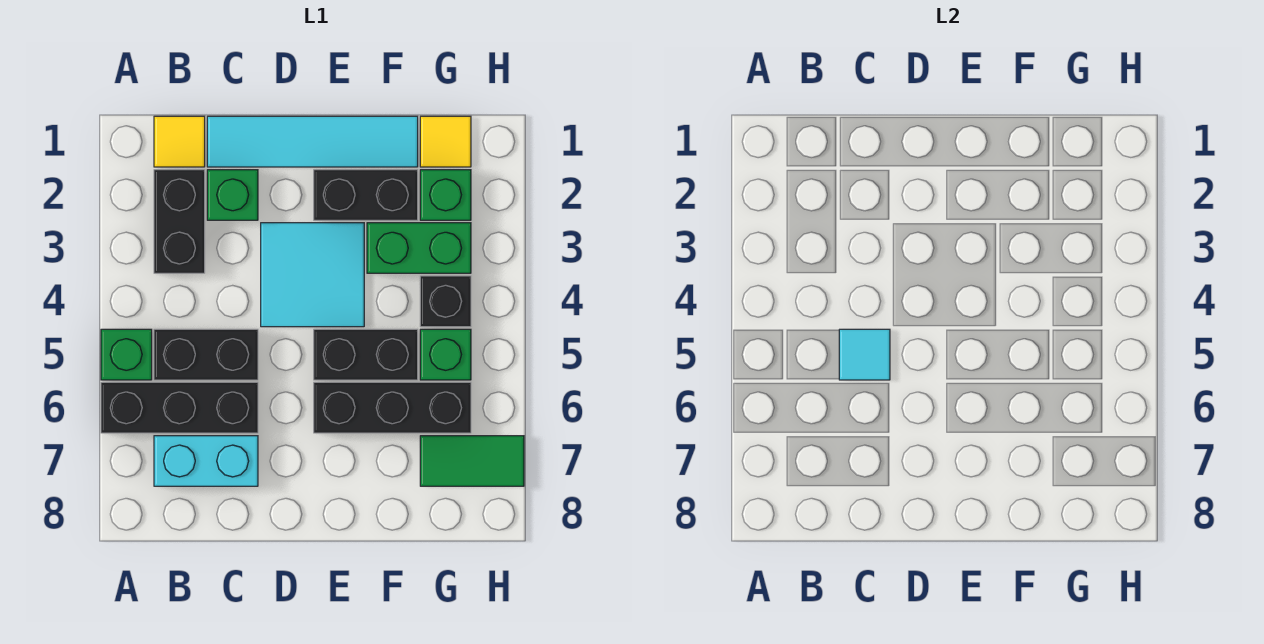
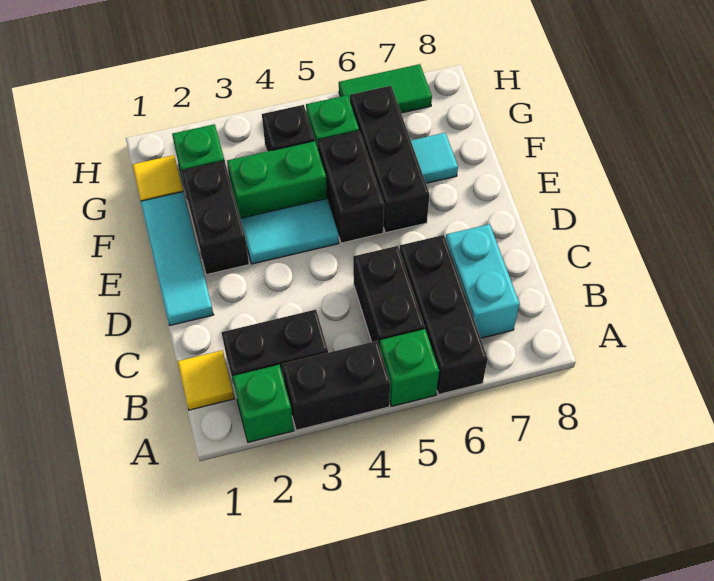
none -> black 1x2 brick [282,341,390,430]
cyan 1x4 tile [207,116,418,167] -> cyan 1x3 tile [141,192,214,325]
green 1x1 brick [207,170,258,220] -> green 1x1 brick moved to [232,365,294,442]
cyan 1x1 tile [839,329,890,380] -> cyan 1x1 tile moved to [411,133,458,183]
cyan 2x2 tile [261,223,364,327] -> cyan 1x2 tile [240,199,339,264]
green 1x2 brick [367,223,471,273] -> green 1x2 brick turned to [227,141,327,218]
green 1x2 tile [420,436,524,486] -> green 1x2 tile turned to [339,64,432,113]

